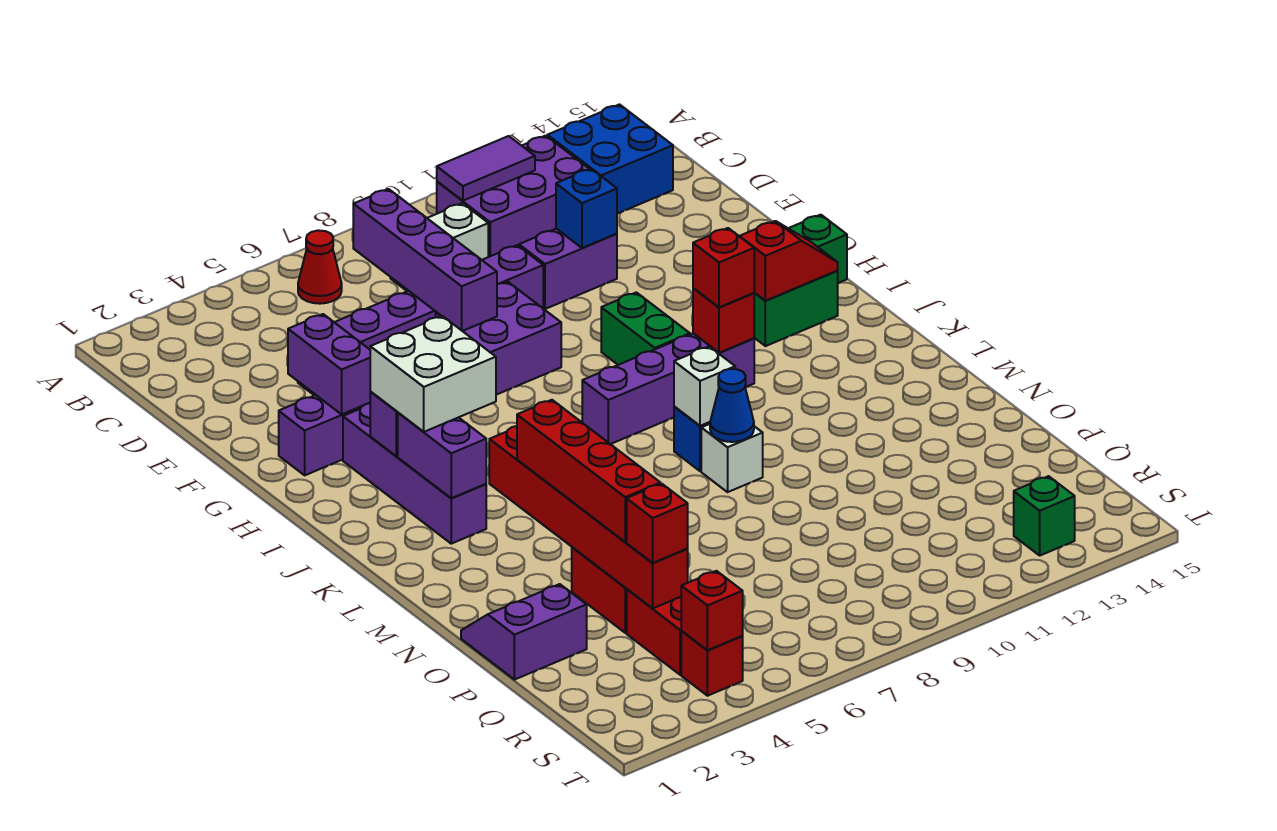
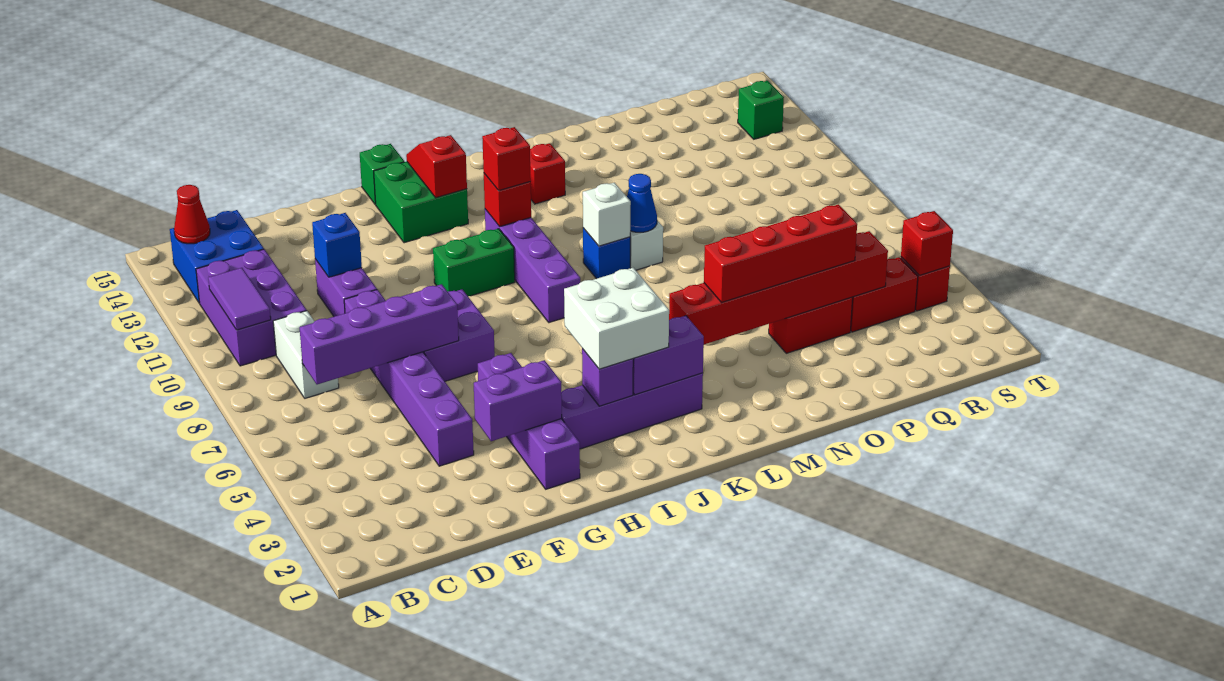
red 1x1 cone [298,230,342,304] -> red 1x1 cone moved to [174,185,210,244]
purple 2x2 slope [461,584,587,680] -> none
red 1x1 brick [627,484,688,563] -> red 1x1 brick moved to [530,143,565,204]

